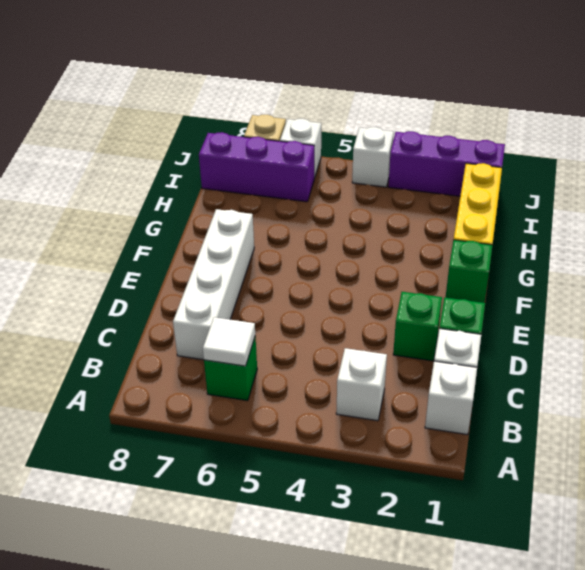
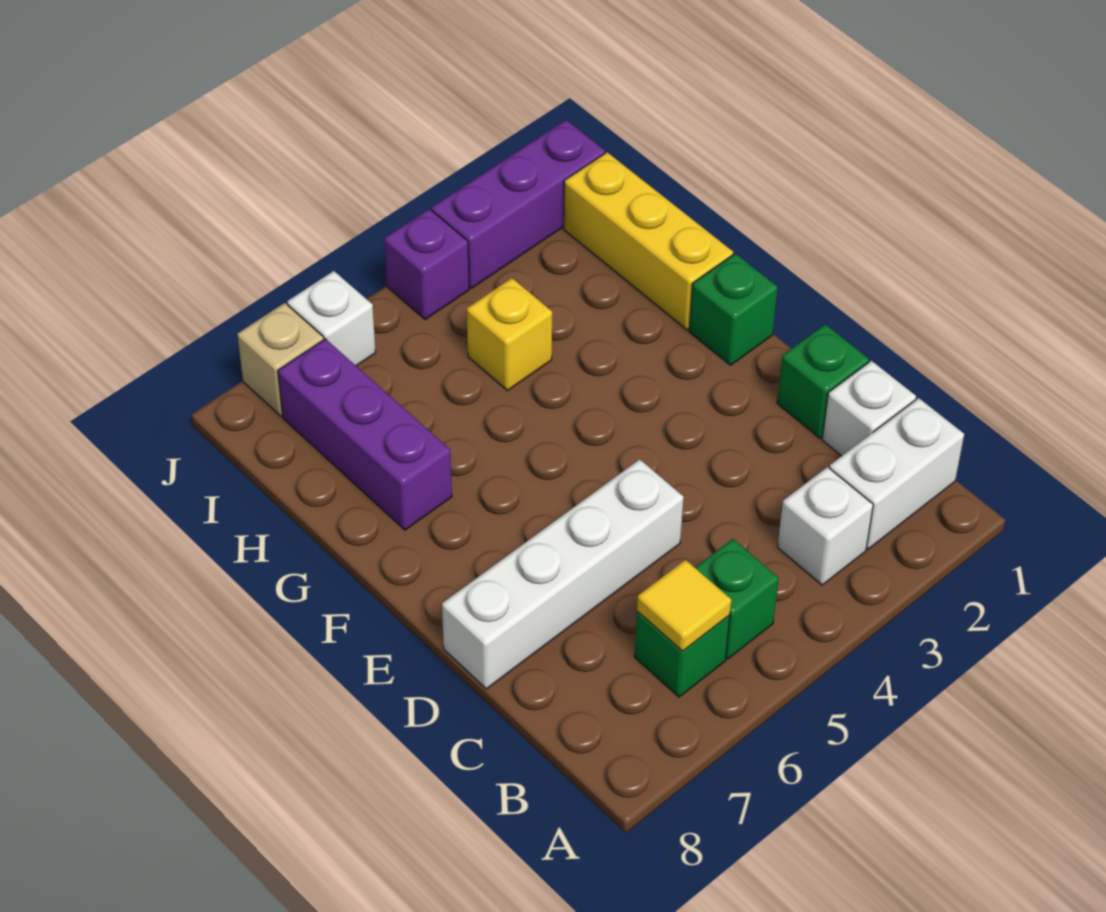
white 1x1 brick [425,361,477,435] -> white 1x2 brick [829,398,964,549]
white 1x1 tile [203,317,255,366] -> yellow 1x1 tile [637,560,731,651]
white 1x4 brick [173,209,254,360] -> white 1x4 brick turned to [442,459,684,689]
green 1x1 brick [393,292,442,361] -> green 1x1 brick moved to [695,539,779,659]
none -> yellow 1x1 brick [467,278,552,391]
purple 1x3 brick [199,132,314,202] -> purple 1x3 brick turned to [278,339,452,530]
white 1x1 brick [352,127,394,187] -> purple 1x1 brick [384,209,469,320]

